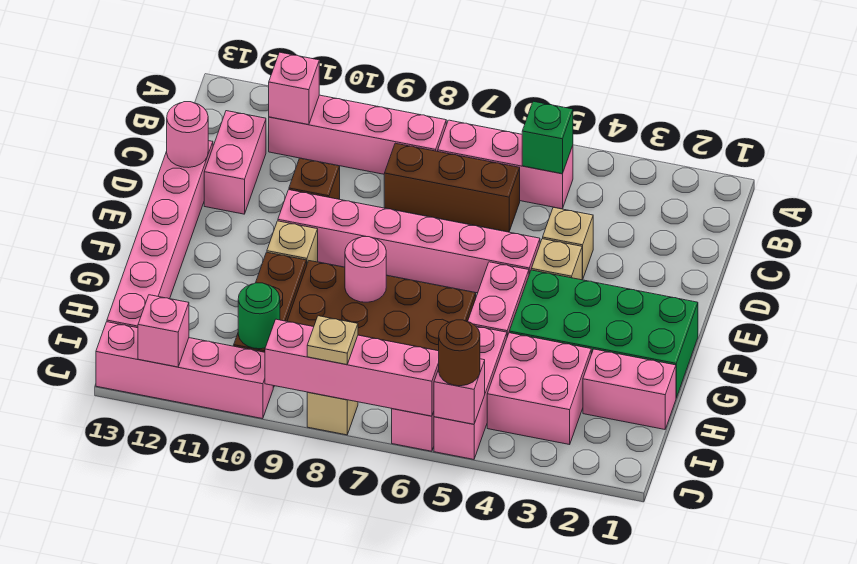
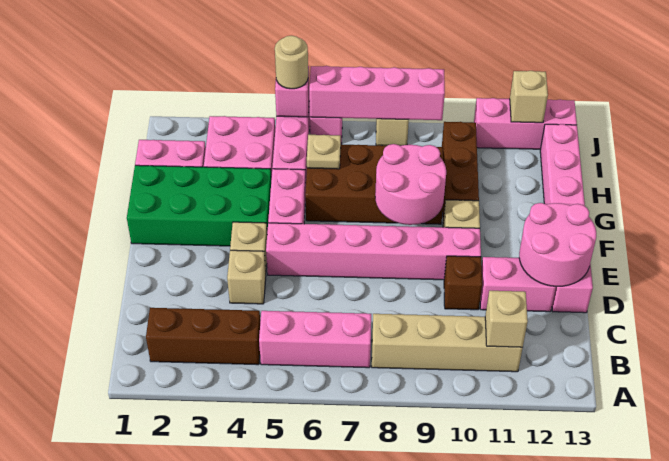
green 1x1 brick [522,101,573,174] -> none
pink 1x4 brick [269,95,446,174] -> tan 1x4 brick [372,314,523,372]
pink 1x1 brick [269,52,319,125] -> tan 1x1 brick [485,291,528,347]
brown 1x3 brick [384,143,520,232] -> brown 1x3 brick moved to [146,308,260,365]
pink 1x2 brick [204,111,266,214] -> pink 1x2 brick turned to [480,257,556,312]
pink 1x1 round brick [167,102,208,168] -> pink 2x2 round brick [519,203,596,286]
pink 1x1 round brick [345,237,387,302] -> pink 2x2 round brick [375,144,446,225]
green 1x1 round brick [238,283,280,349] -> none
brown 1x1 round brick [439,320,480,386] -> tan 1x1 round brick [275,36,308,89]
tan 1x1 plate [307,316,358,364] -> tan 1x1 plate moved to [307,135,341,169]
pink 1x4 brick [96,322,273,419] -> pink 1x3 brick [474,98,577,149]
pink 1x1 brick [138,295,189,367] -> tan 1x1 brick [510,71,548,123]

